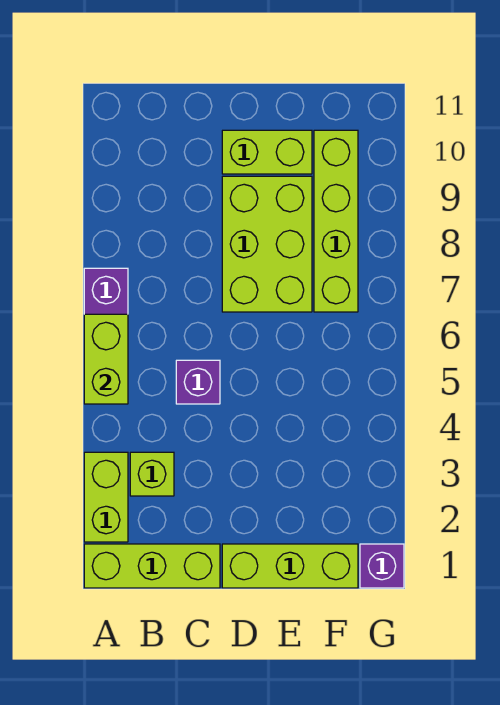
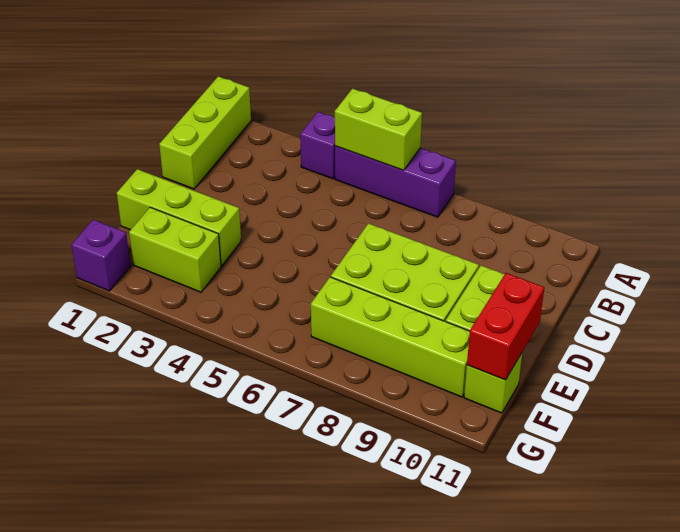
lime 1x2 brick [84,452,128,542] -> lime 1x2 brick moved to [129,207,221,292]
lime 1x1 brick [130,452,174,496] -> lime 1x1 brick moved to [464,353,522,413]
purple 1x1 brick [176,360,220,404] -> purple 1x1 brick moved to [300,112,335,179]
lime 1x3 brick [222,544,358,588] -> lime 1x3 brick turned to [117,169,241,266]
none -> red 1x2 brick [467,273,544,380]

